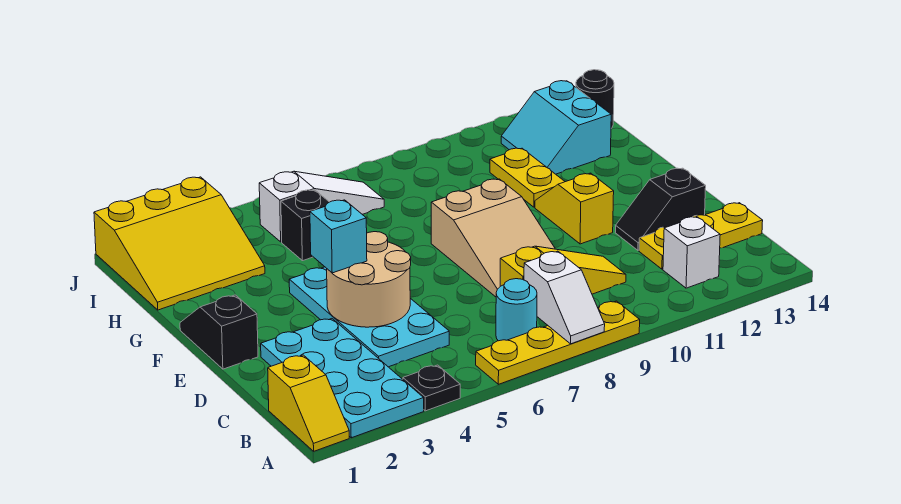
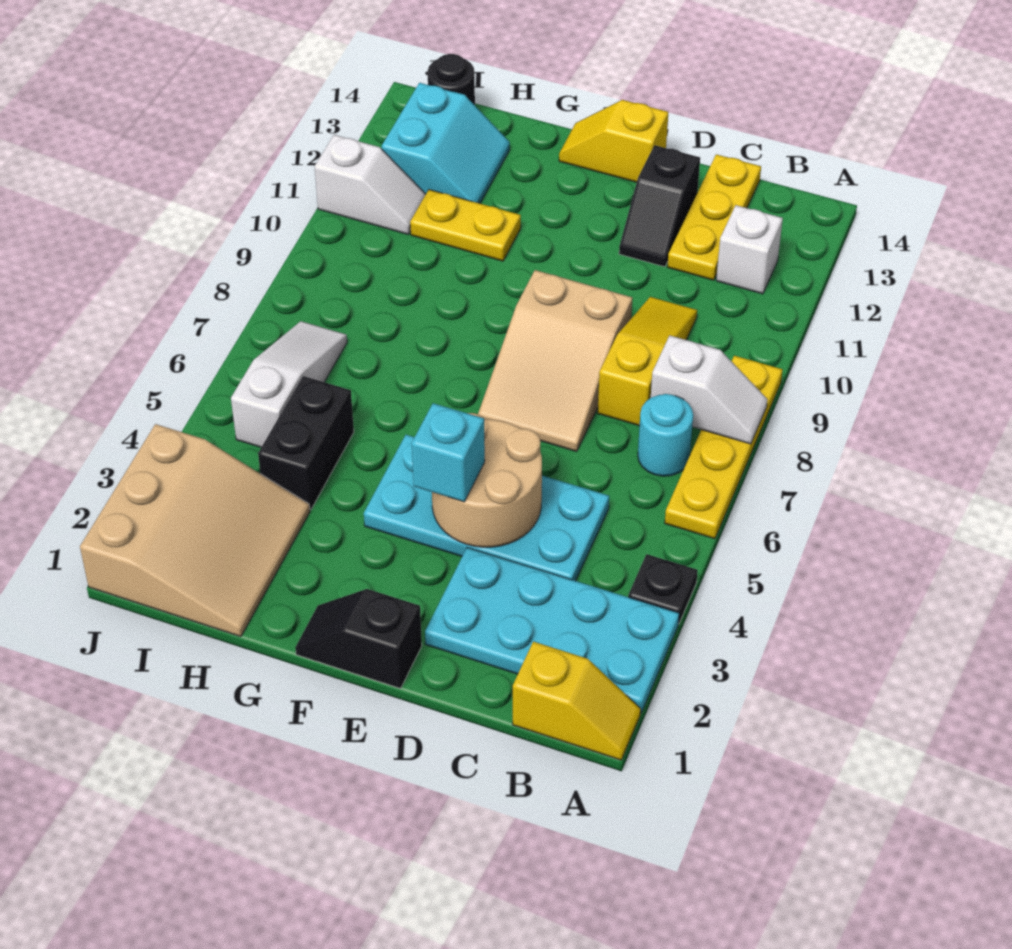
tan 2x3 slope [431,179,555,297] -> tan 2x3 slope turned to [478,270,632,452]
yellow 1x2 slope [535,173,614,244] -> yellow 1x2 slope moved to [559,100,668,182]
yellow 3x3 slope [94,177,265,310] -> tan 3x3 slope [80,424,310,637]
black 1x1 brick [281,190,329,261] -> black 1x2 brick [258,376,354,510]
cyan 2x2 slope [501,81,611,174] -> cyan 2x2 slope turned to [382,83,510,203]
none -> white 1x2 slope [314,135,426,235]

